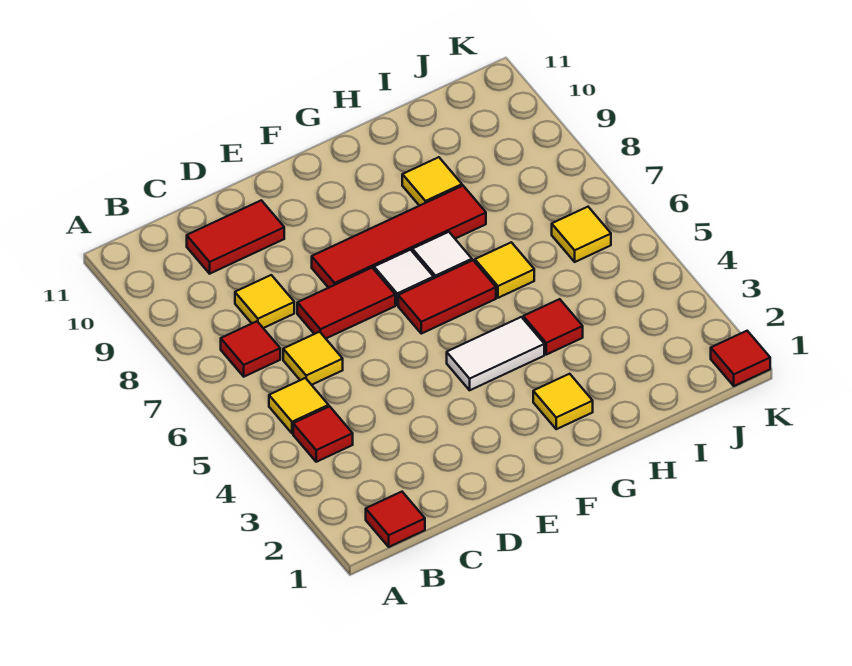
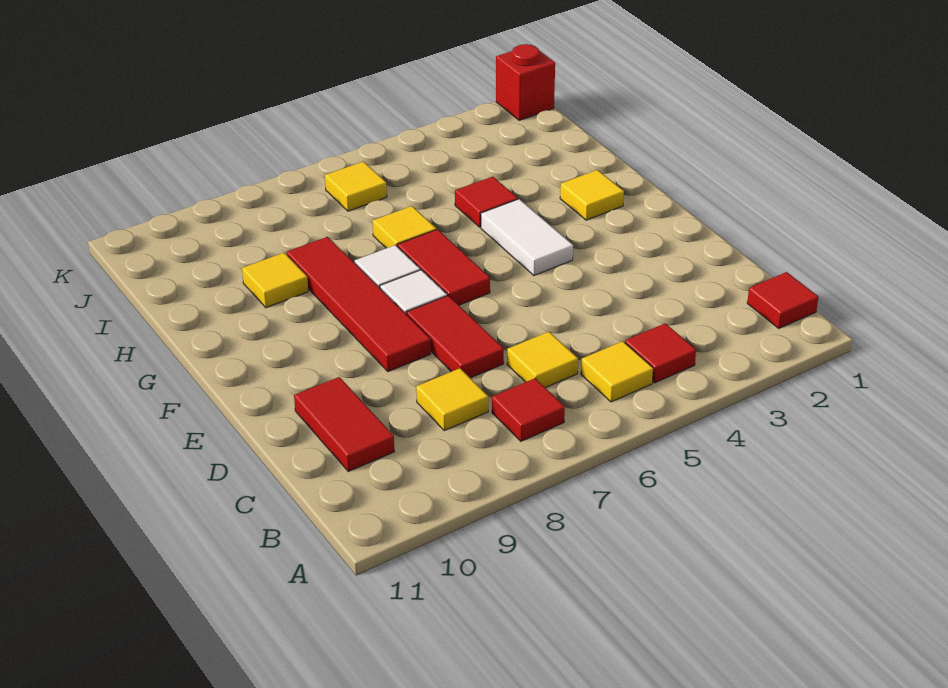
red 1x1 tile [711,331,770,386] -> red 1x1 brick [496,44,555,120]

